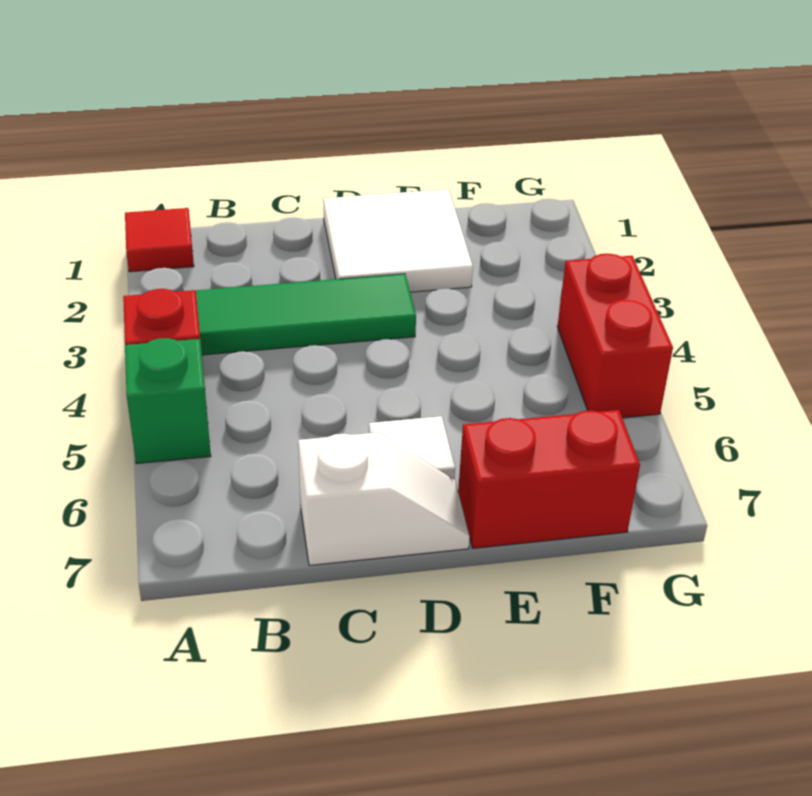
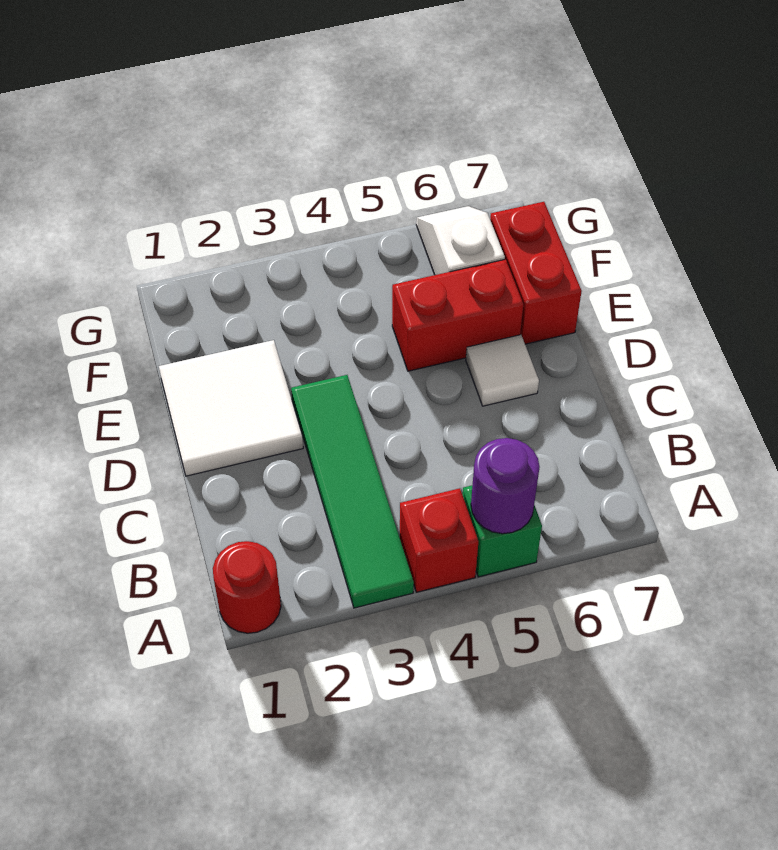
red 1x1 tile [125,208,194,272] -> red 1x1 round brick [213,541,281,633]
none -> purple 1x1 round brick [471,438,540,534]
white 1x2 slope [298,432,470,565] -> white 1x2 slope moved to [416,206,505,275]
red 1x2 brick [557,254,673,418] -> red 1x2 brick moved to [392,259,523,371]

